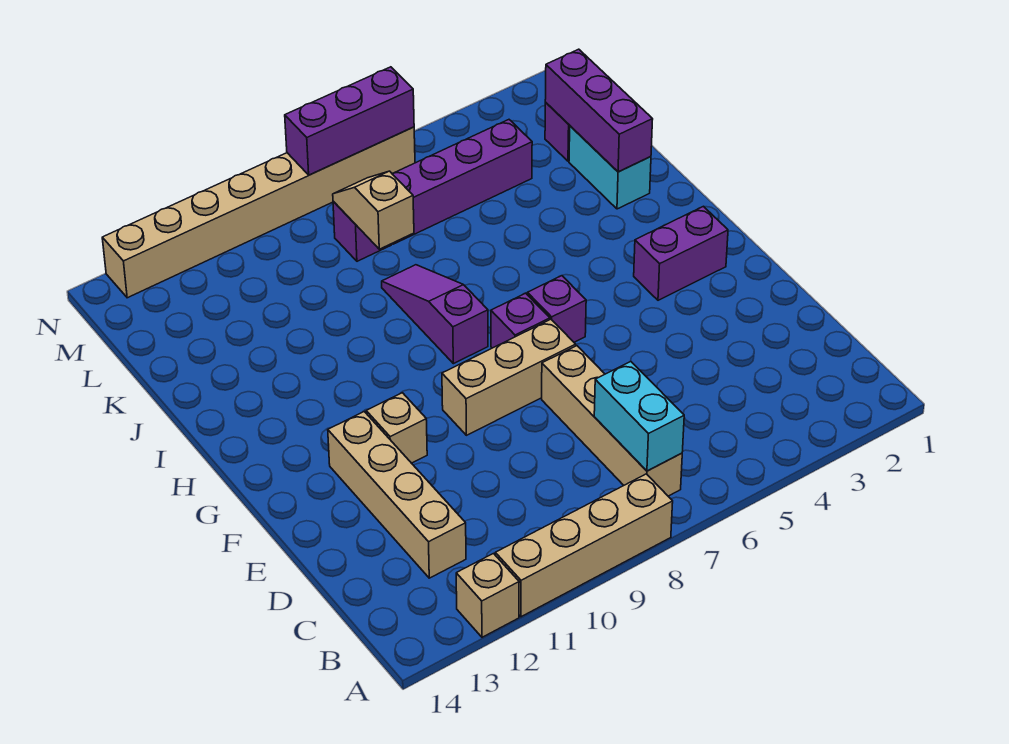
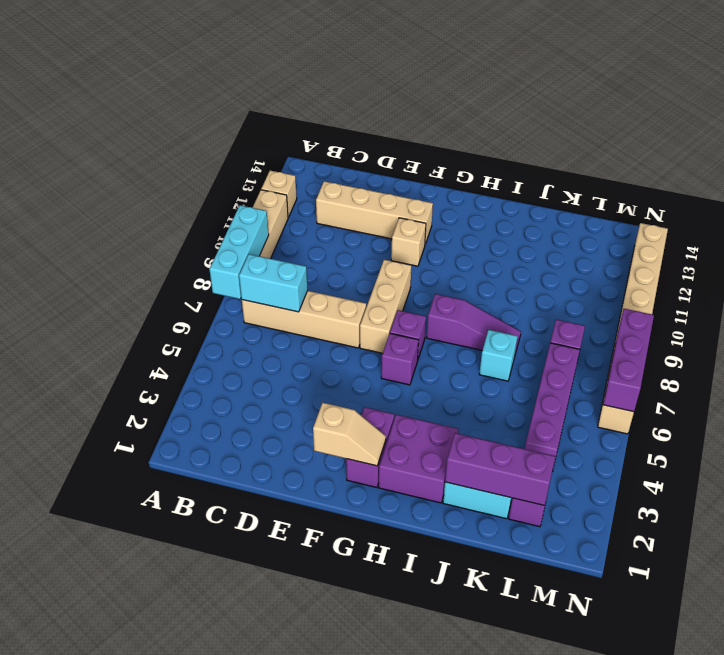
none -> cyan 1x3 brick [209,205,269,299]
none -> purple 2x2 brick [379,414,458,503]
none -> cyan 1x1 brick [479,330,517,381]
tan 1x2 slope [333,171,414,249] -> tan 1x2 slope moved to [313,403,386,466]

